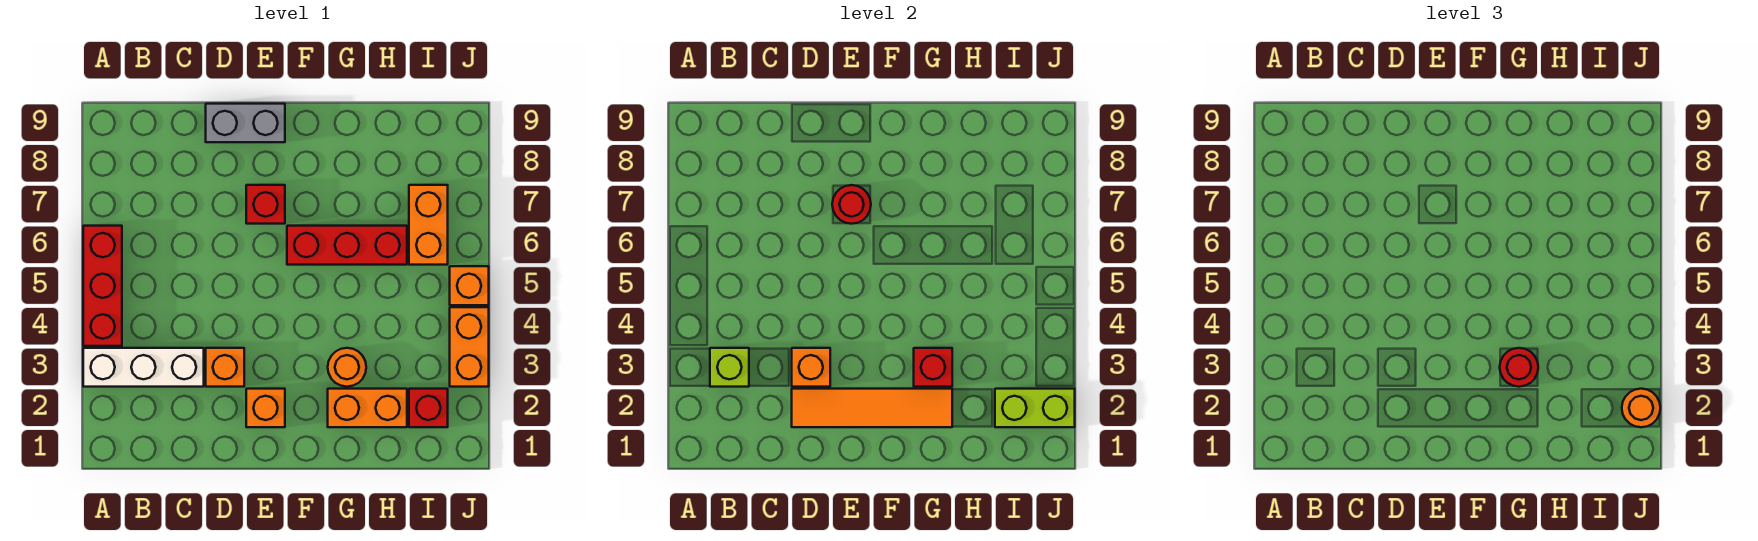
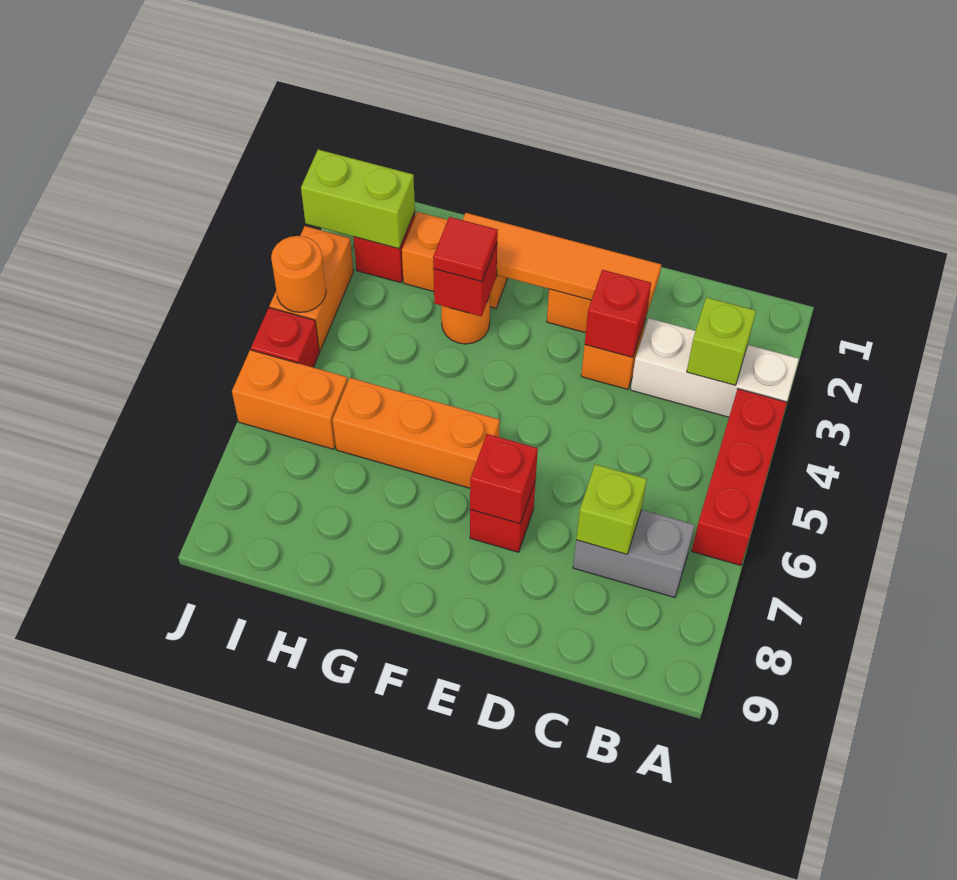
none -> lime 1x1 brick [576,464,647,554]
orange 1x1 brick [792,348,830,387] -> red 1x1 brick [585,270,651,358]
grey 1x2 brick [206,104,285,142] -> grey 1x2 brick moved to [573,510,695,597]
red 1x1 round brick [832,185,871,224] -> red 1x1 brick [470,434,538,524]
red 1x3 brick [287,226,407,265] -> orange 1x3 brick [333,378,500,488]
red 1x1 round brick [1500,348,1538,387] -> red 1x1 tile [433,217,498,282]
orange 1x2 brick [409,185,448,265] -> orange 1x2 brick turned to [232,350,348,449]
orange 1x1 round brick [1622,389,1660,427] -> orange 1x1 round brick moved to [271,236,326,312]
orange 1x1 brick [450,266,489,305] -> red 1x1 brick [251,308,320,367]

